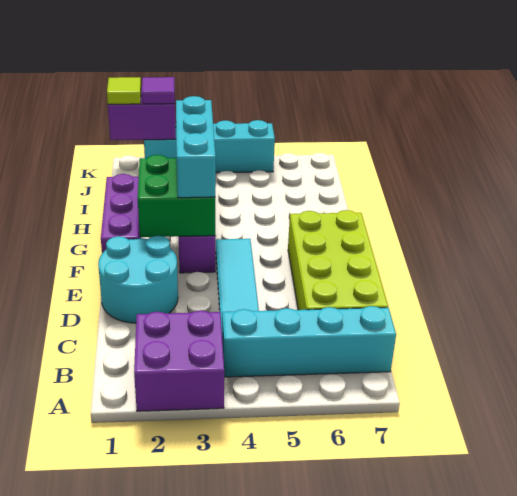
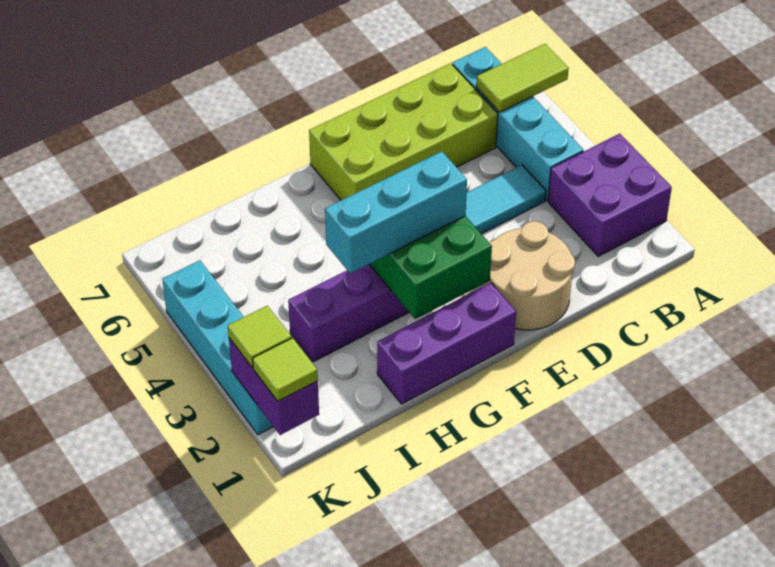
none -> lime 1x2 tile [476,44,569,112]
cyan 2x2 round brick [98,236,178,323] -> tan 2x2 round brick [483,221,575,330]
purple 1x1 tile [141,77,175,104] -> lime 1x1 tile [228,306,291,368]

